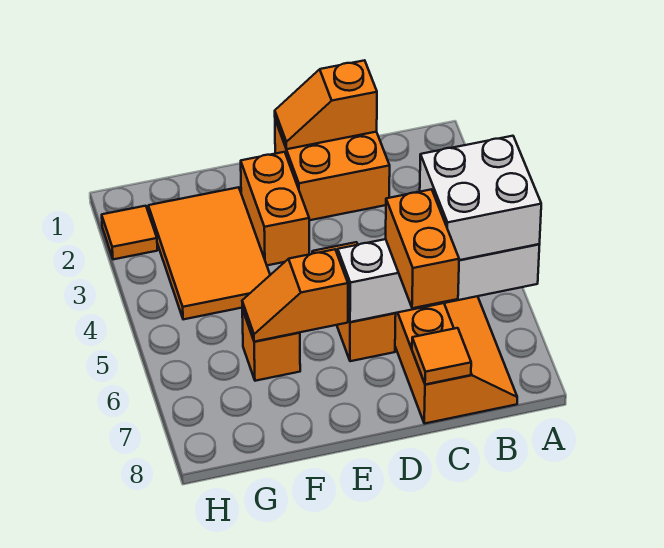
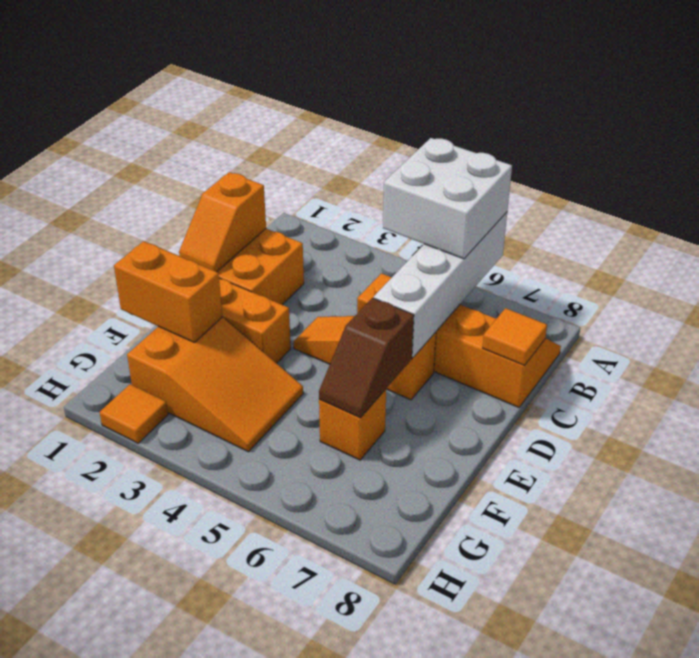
orange 1x2 brick [386,189,459,308] -> orange 1x2 brick moved to [114,241,222,343]
orange 1x2 slope [242,249,348,342] -> brown 1x2 slope [319,298,414,418]
orange 2x3 tile [148,187,270,319] -> orange 2x3 slope [127,317,303,452]

